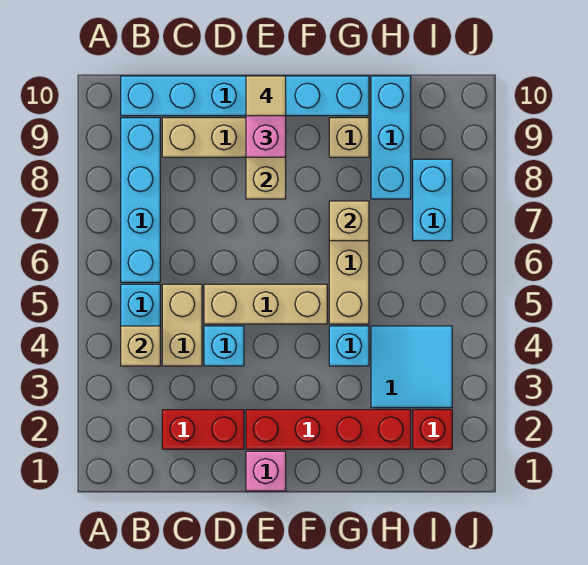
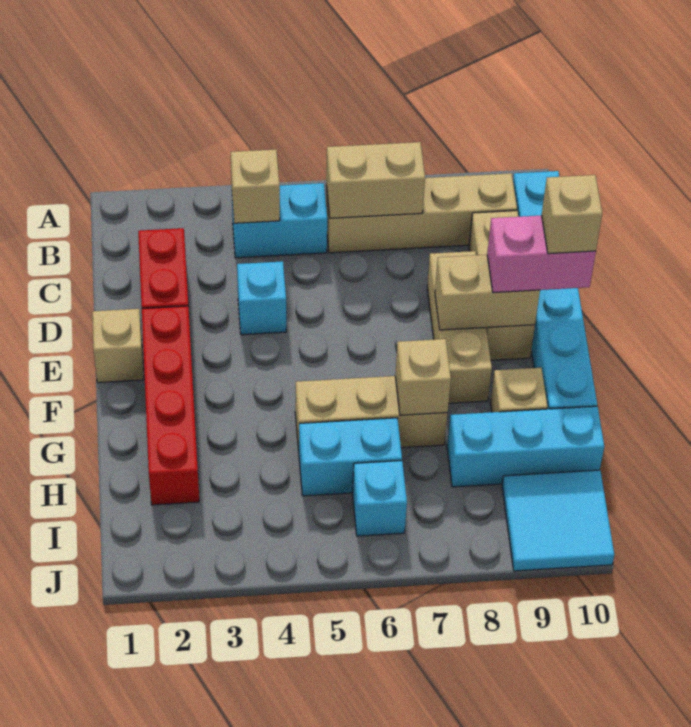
cyan 1x4 brick [121,118,160,282] -> tan 1x4 brick [326,173,517,253]
tan 1x2 brick [162,284,202,366] -> tan 1x2 brick moved to [326,142,425,218]
tan 1x3 brick [204,284,327,324] -> tan 1x3 brick moved to [427,251,492,403]
pink 1x1 brick [246,451,286,491] -> tan 1x1 brick [92,309,144,383]
tan 1x1 tile [246,76,286,116] -> tan 1x1 brick [542,175,602,254]
cyan 1x1 brick [329,326,369,366] -> cyan 1x1 brick moved to [353,461,407,536]
cyan 2x2 tile [371,326,452,408] -> cyan 2x2 tile moved to [502,470,614,571]
red 1x1 brick [413,410,452,449] -> none
cyan 1x2 brick [413,159,452,241] -> cyan 1x2 brick moved to [299,418,402,496]

